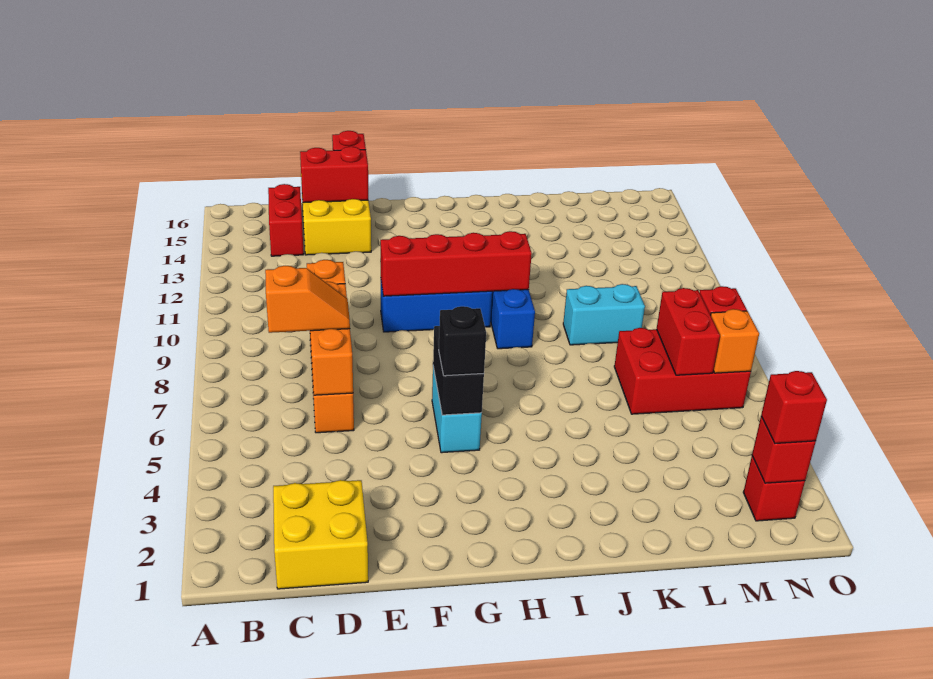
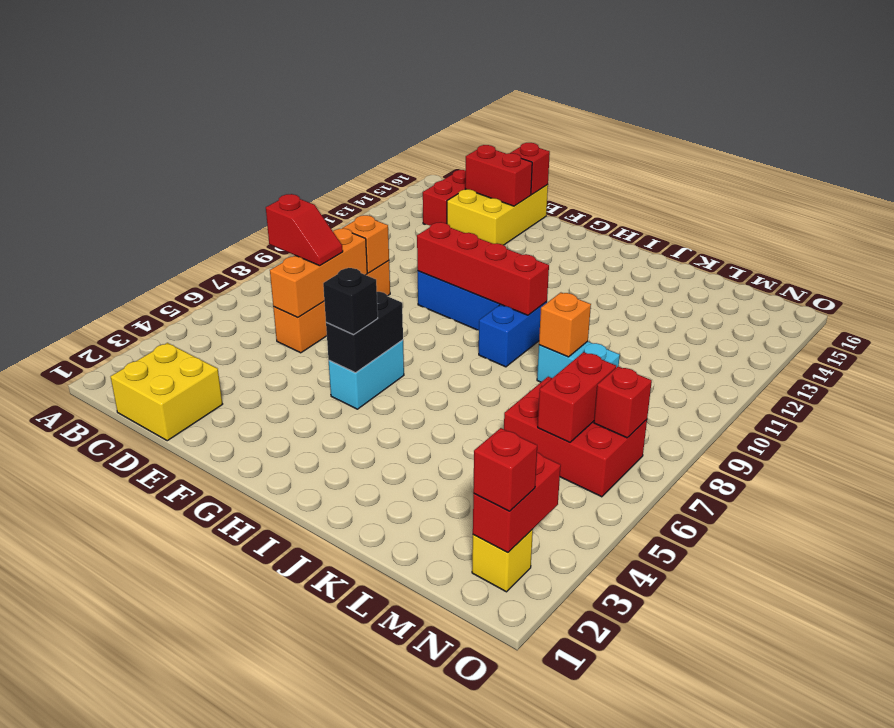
orange 1x2 slope [265,265,350,333] -> red 1x2 slope [266,194,343,266]
red 1x1 brick [743,456,805,521] -> yellow 1x1 brick [472,529,533,592]
red 1x1 brick [752,417,816,483] -> red 1x2 brick [473,452,561,552]
orange 1x1 brick [711,309,759,373] -> orange 1x1 brick moved to [539,293,591,357]

